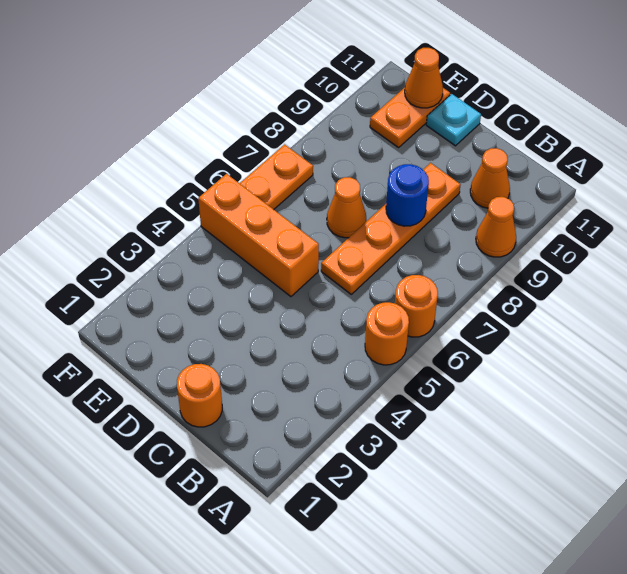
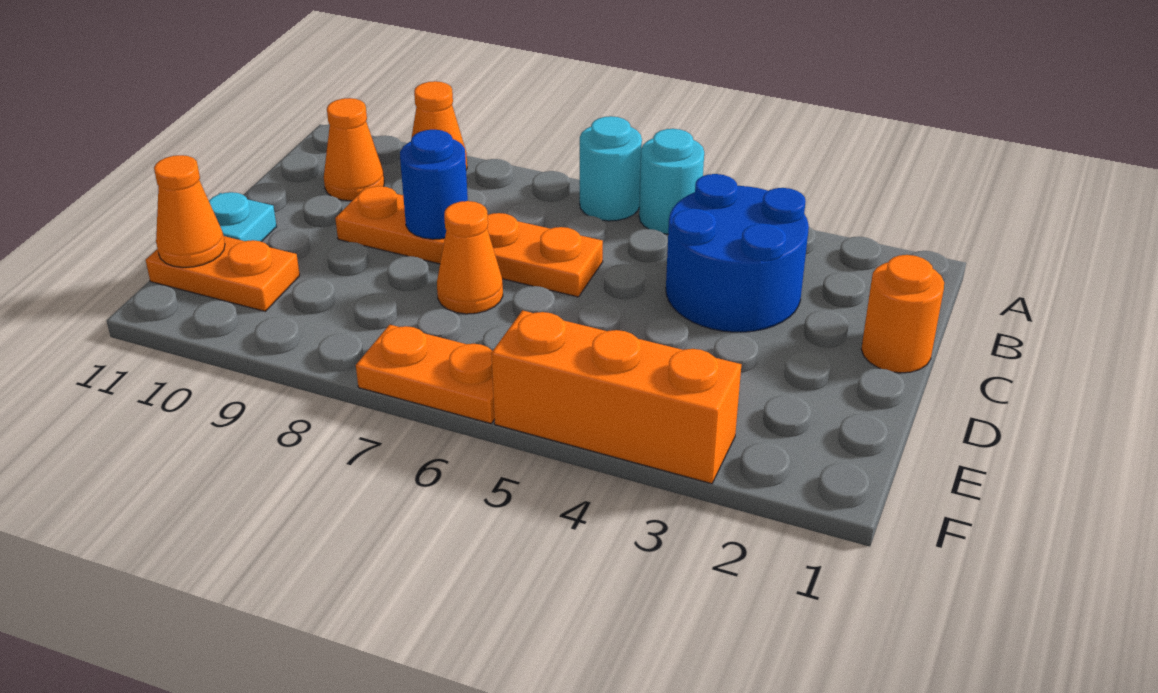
orange 1x1 round brick [365,302,409,365] -> cyan 1x1 round brick [639,129,704,234]
orange 1x1 round brick [395,275,438,337] -> cyan 1x1 round brick [580,116,642,221]
none -> blue 2x2 round brick [666,174,809,332]
orange 1x3 brick [198,174,319,297] -> orange 1x3 brick turned to [491,310,741,484]

